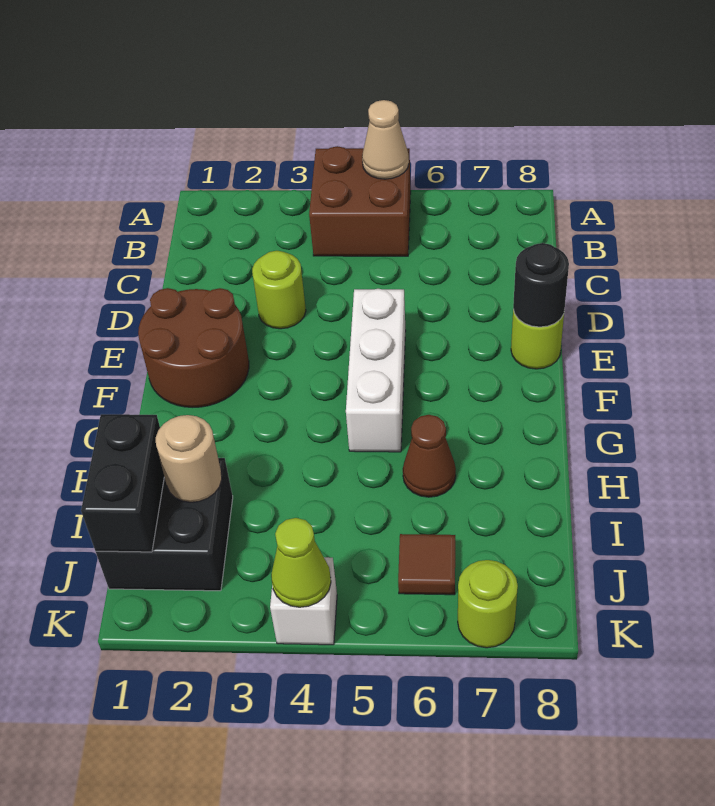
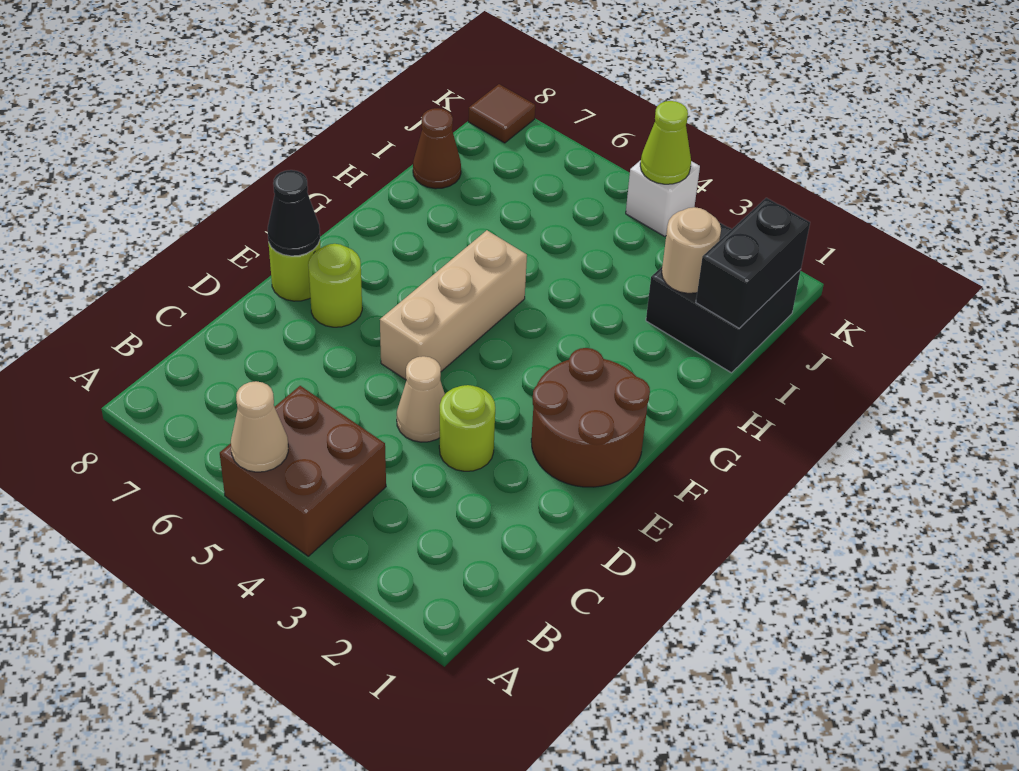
none -> tan 1x1 cone [397,356,445,442]
white 1x3 brick [346,289,406,452] -> tan 1x3 brick [380,230,527,380]
black 1x1 round brick [513,243,569,327] -> black 1x1 cone [268,170,320,256]
brown 1x1 cone [403,415,456,497] -> brown 1x1 cone moved to [413,108,461,189]
brown 1x1 tile [398,534,455,595] -> brown 1x1 tile moved to [468,84,535,143]
lime 1x1 round brick [458,560,518,648] -> lime 1x1 round brick moved to [308,244,362,327]

